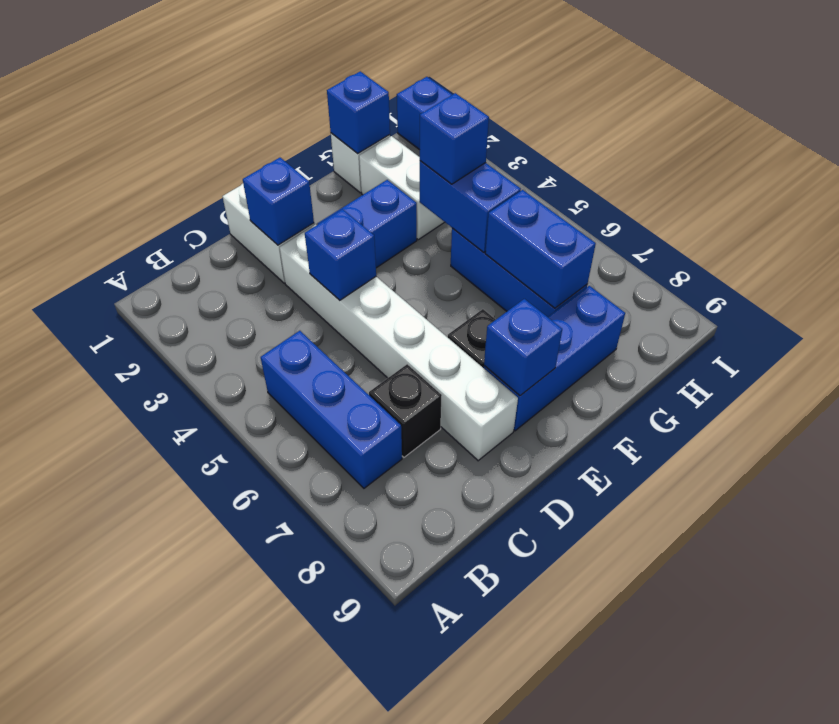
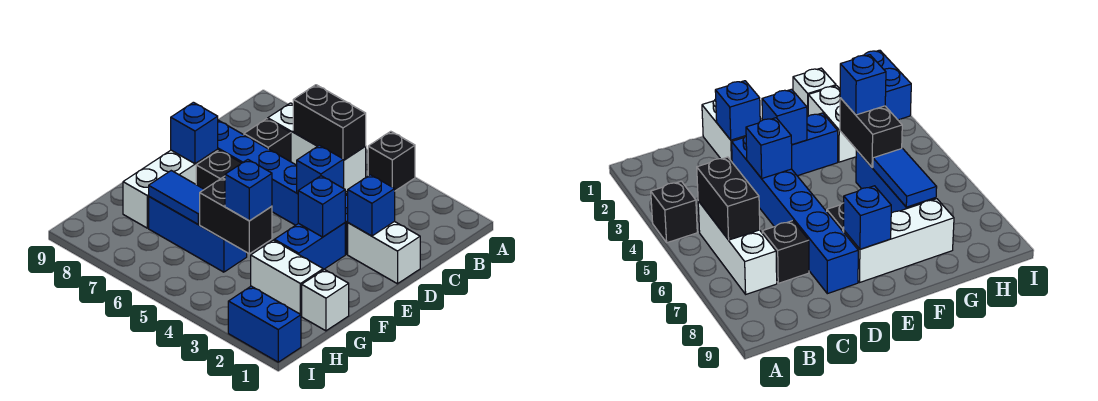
none -> black 1x1 brick [368,131,415,191]
blue 1x3 brick [261,331,402,488] -> white 1x3 brick [268,103,366,192]
none -> black 1x2 brick [293,85,366,160]
white 1x6 brick [280,225,518,461] -> blue 1x6 brick [218,120,348,254]
blue 1x3 brick [484,286,625,431] -> white 1x3 brick [123,149,218,228]
blue 1x1 brick [327,71,390,154] -> blue 1x1 brick moved to [298,176,345,237]
blue 1x2 brick [420,161,521,252] -> black 1x2 brick [200,178,272,254]
blue 1x2 brick [485,190,596,308] -> blue 1x2 tile [149,171,204,225]

